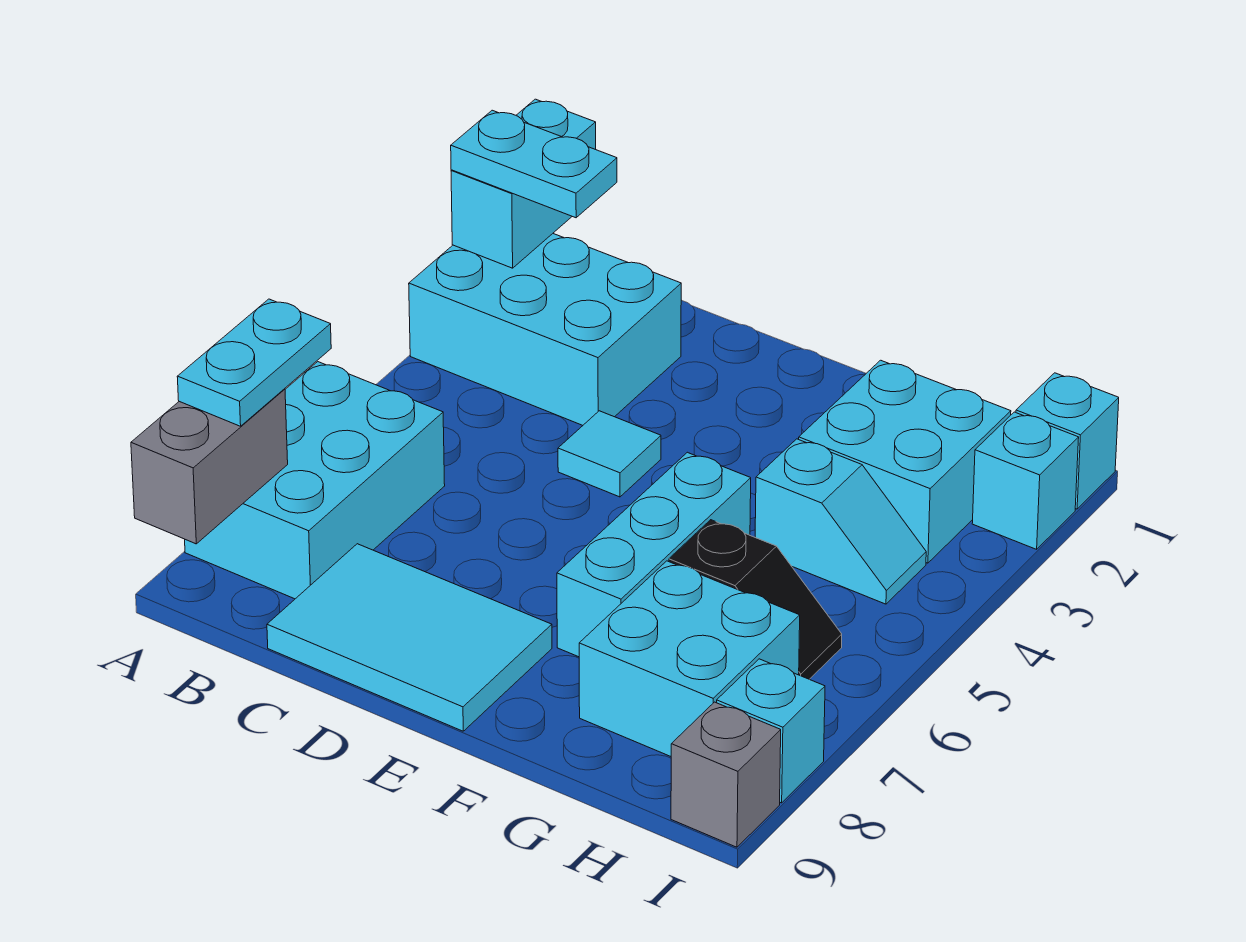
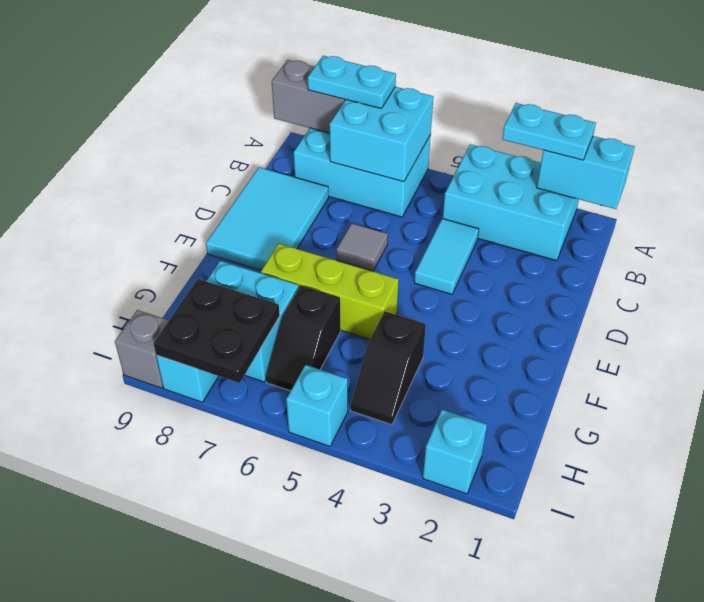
cyan 2x3 brick [409,234,681,425] -> cyan 2x3 brick turned to [443,144,579,261]
cyan 1x2 plate [451,110,617,218] -> cyan 1x2 plate turned to [502,103,596,160]
cyan 1x1 tile [558,411,661,497] -> cyan 1x2 tile [414,218,479,294]
none -> grey 1x1 tile [337,224,388,271]
cyan 1x3 brick [557,452,751,657] -> lime 1x3 brick [261,244,399,339]
cyan 2x2 brick [799,360,1011,563] -> cyan 2x2 brick moved to [330,87,433,182]
cyan 1x2 slope [755,439,926,604] -> black 1x2 slope [351,311,426,425]
none -> black 2x2 plate [154,279,280,383]
cyan 1x1 brick [1016,373,1119,509] -> cyan 1x1 brick moved to [286,365,348,446]

